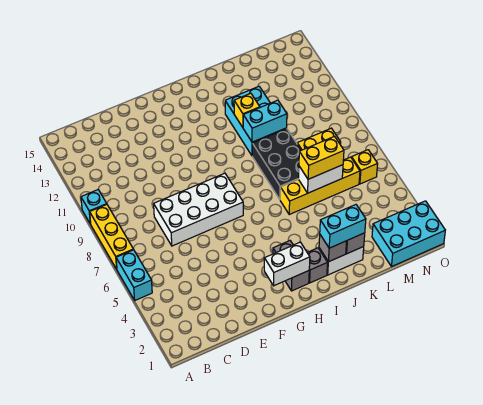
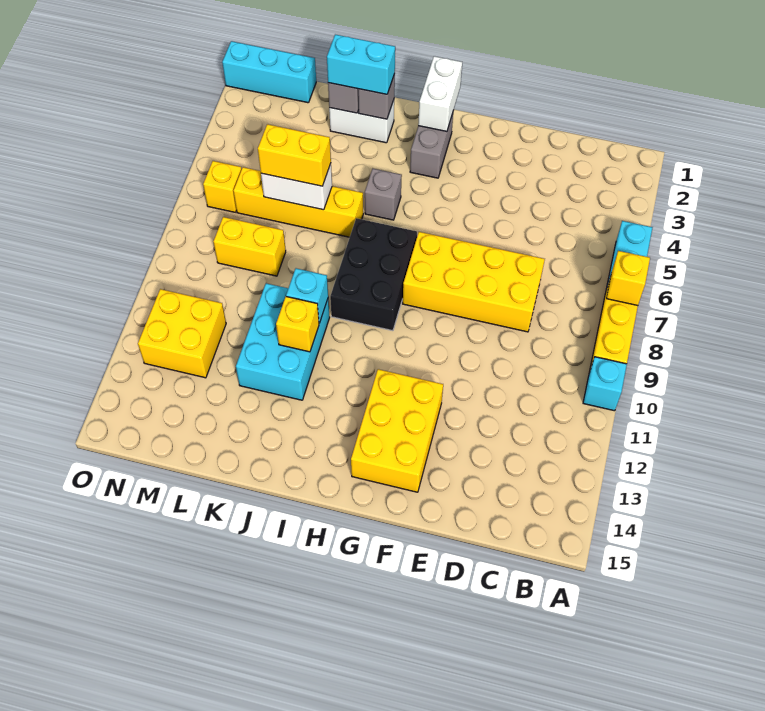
none -> yellow 1x1 brick [606,251,650,305]
white 2x4 brick [154,173,243,246] -> yellow 2x4 brick [403,232,545,332]
none -> yellow 2x3 brick [351,369,443,492]
white 1x2 brick [264,242,310,286] -> white 1x2 brick turned to [418,56,462,131]
grey 1x1 brick [307,248,327,283] -> grey 1x1 brick moved to [365,169,402,220]
black 2x3 brick [252,129,301,199] -> black 2x3 brick moved to [330,218,417,331]
cyan 1x2 brick [243,100,287,142] -> cyan 1x1 brick [286,268,328,323]
cyan 2x3 brick [372,201,445,266] -> cyan 1x3 brick [222,41,316,103]
none -> yellow 2x2 brick [138,289,226,378]

